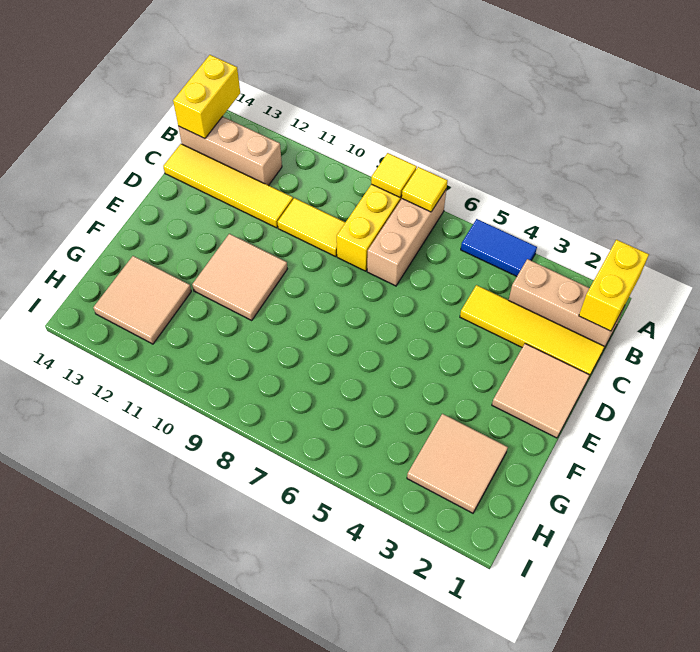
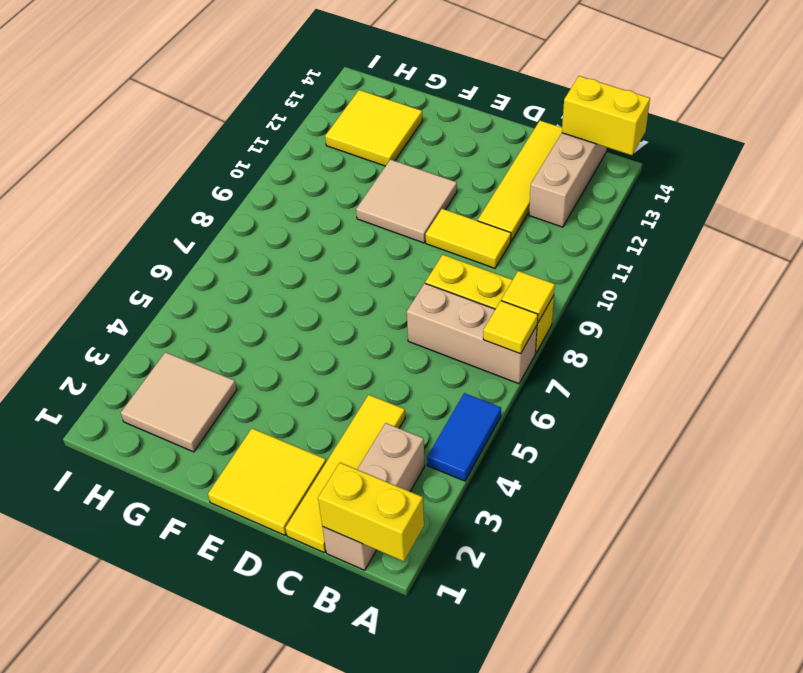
yellow 1x2 tile [278,198,345,257] -> yellow 1x2 tile turned to [426,209,511,268]
tan 2x2 tile [492,344,589,438] -> yellow 2x2 tile [208,428,326,535]
tan 2x2 tile [93,256,191,344] -> yellow 2x2 tile [325,90,423,166]

